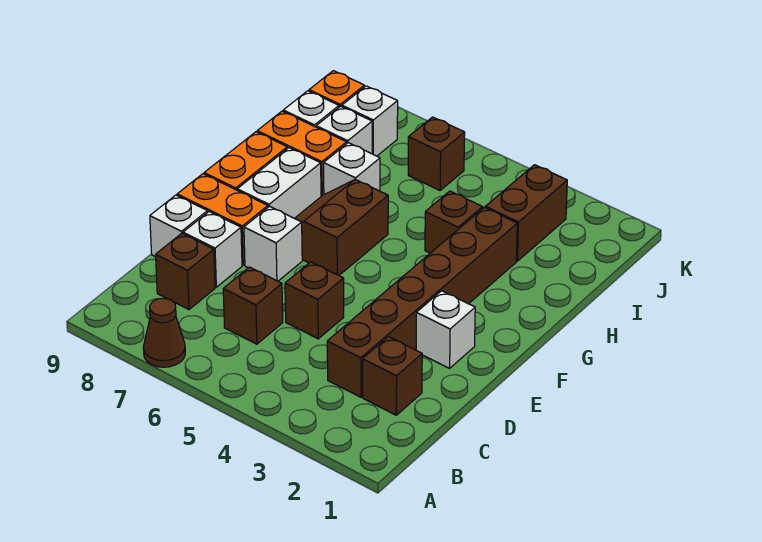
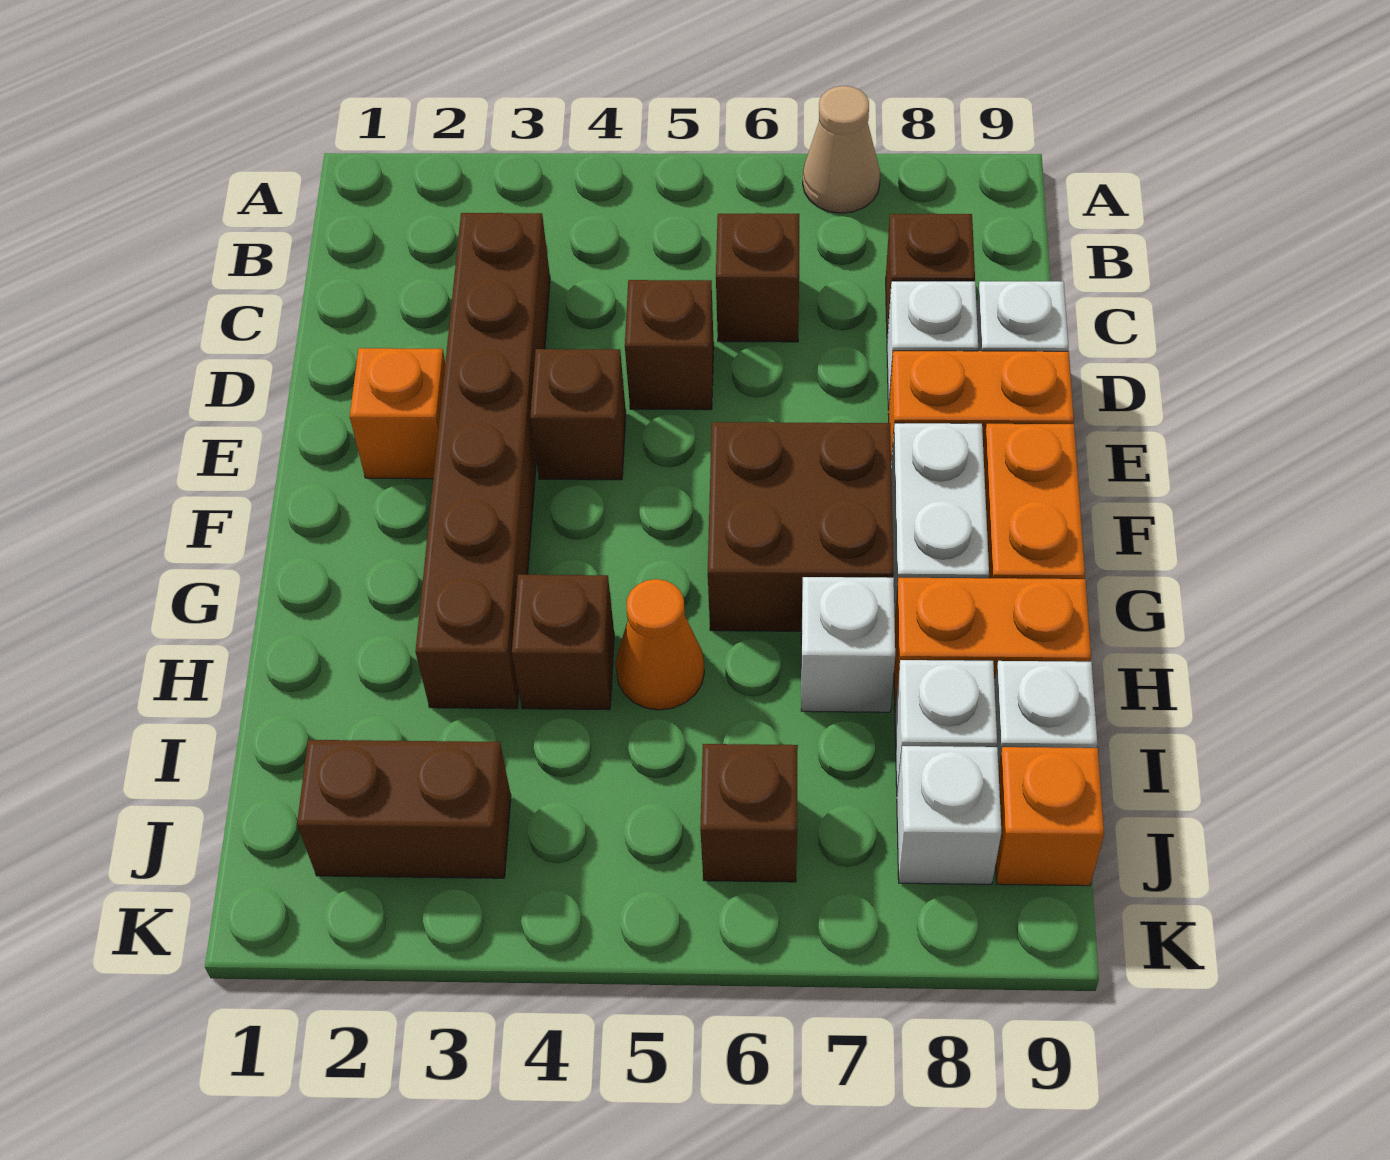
brown 1x1 cone [143,298,185,367] -> tan 1x1 cone [803,86,880,213]
brown 1x1 brick [363,337,422,415] -> brown 1x1 brick moved to [530,349,626,480]
white 1x1 brick [416,291,475,368] -> orange 1x1 brick [350,348,445,479]
white 1x1 brick [244,206,302,281] -> none
brown 2x2 slope [295,179,388,275] -> brown 2x2 brick [708,422,894,631]
none -> orange 1x1 cone [616,579,704,710]
brown 1x2 brick [485,165,567,261] -> brown 1x2 brick turned to [297,740,511,878]

